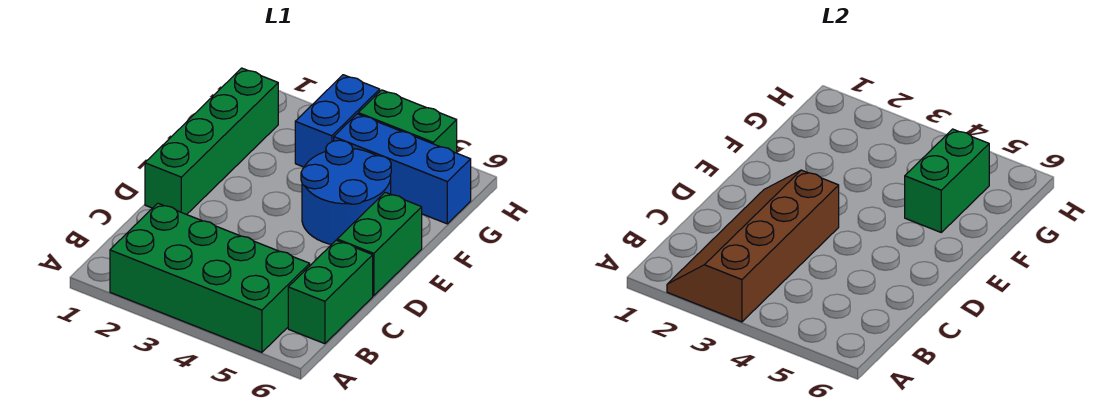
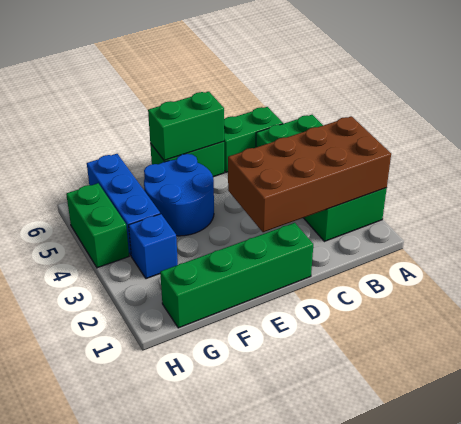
brown 2x4 slope [667,170,839,322] -> brown 2x4 brick [228,116,391,232]
green 1x2 brick [905,129,989,232] -> green 1x2 brick moved to [148,92,224,160]
blue 1x2 brick [295,75,380,167] -> blue 1x1 brick [129,214,178,279]

